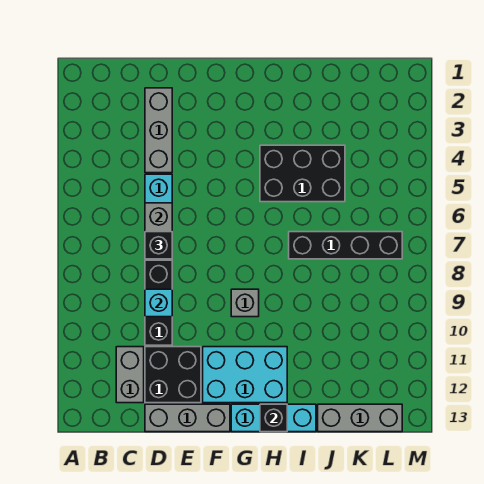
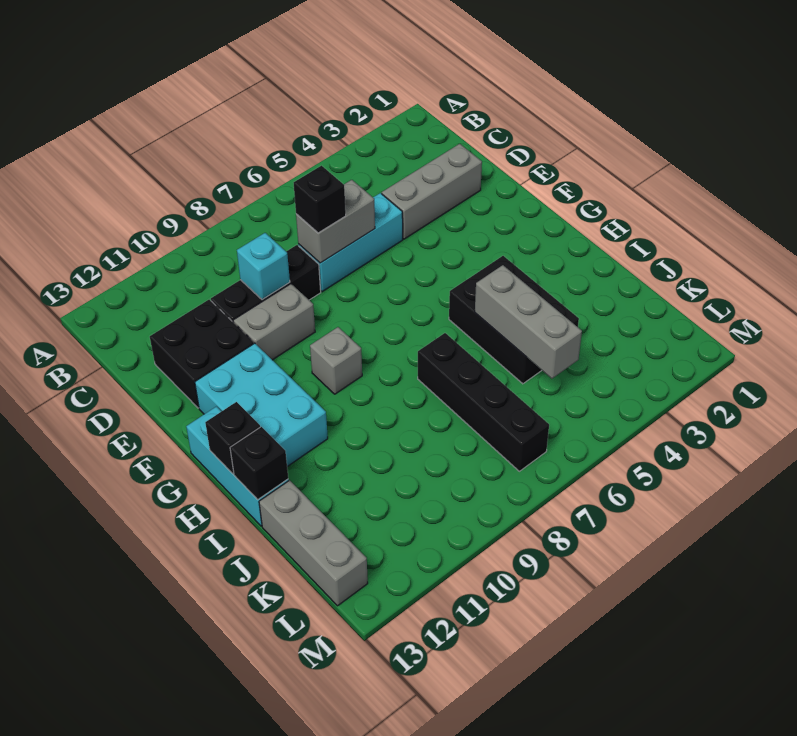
grey 1x2 brick [116,347,144,403] -> grey 1x2 brick moved to [233,284,315,360]
grey 1x3 brick [145,404,230,432] -> grey 1x3 brick moved to [475,265,582,379]
none -> black 1x1 brick [230,427,288,500]

